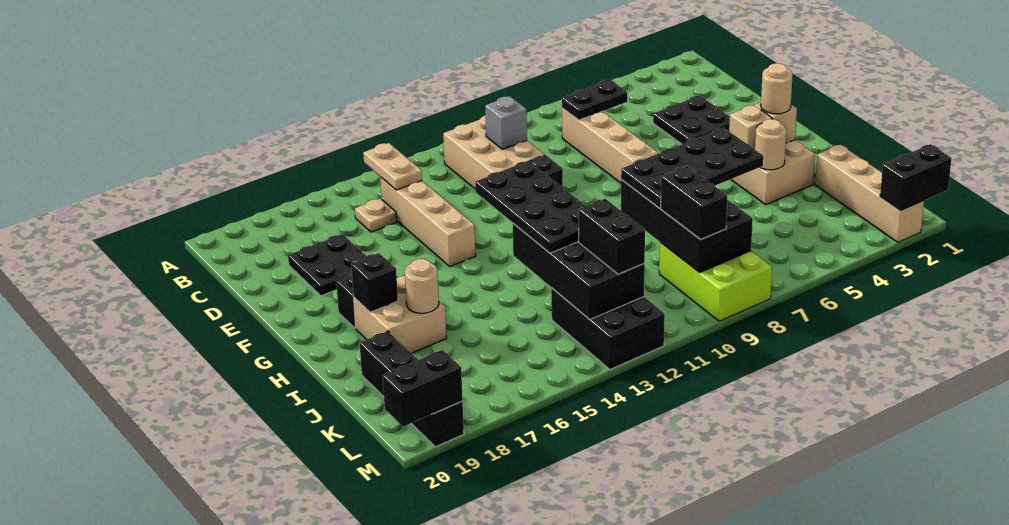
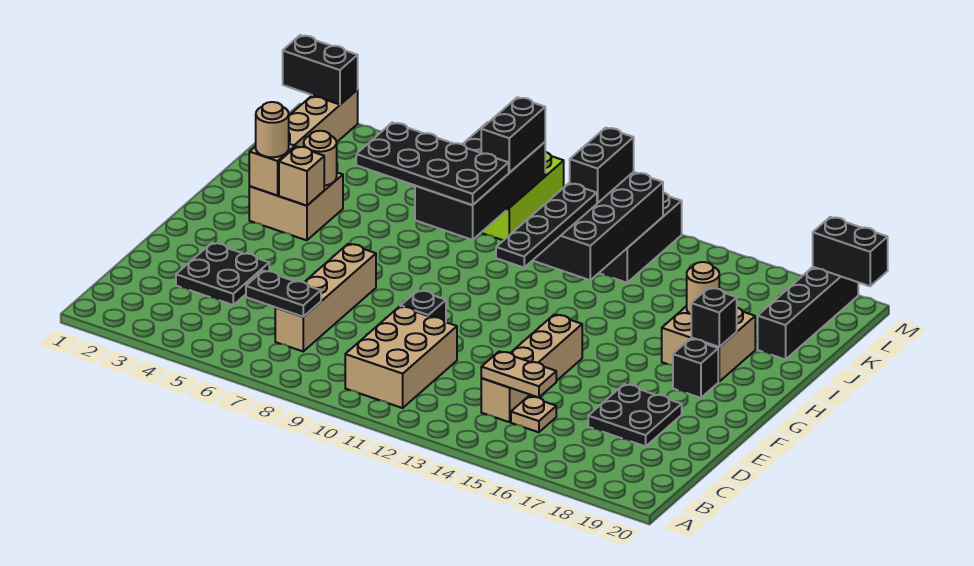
tan 1x2 plate [363,143,422,190] -> tan 1x2 plate turned to [481,351,556,398]
grey 1x1 brick [485,96,527,149] -> none
black 2x4 plate [475,161,586,253] -> black 1x4 plate [496,183,597,268]

